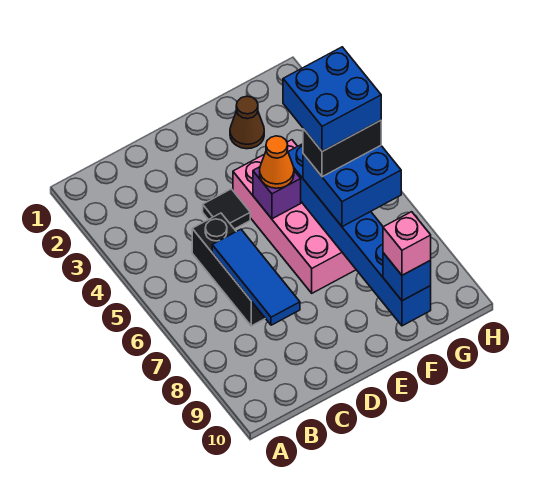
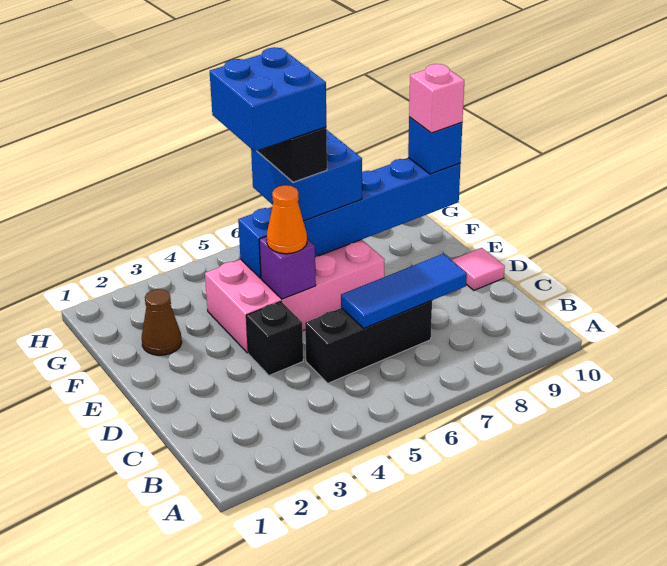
black 1x1 tile [203,189,250,229] -> black 1x1 brick [246,302,303,376]
none -> pink 1x1 tile [452,248,505,290]

